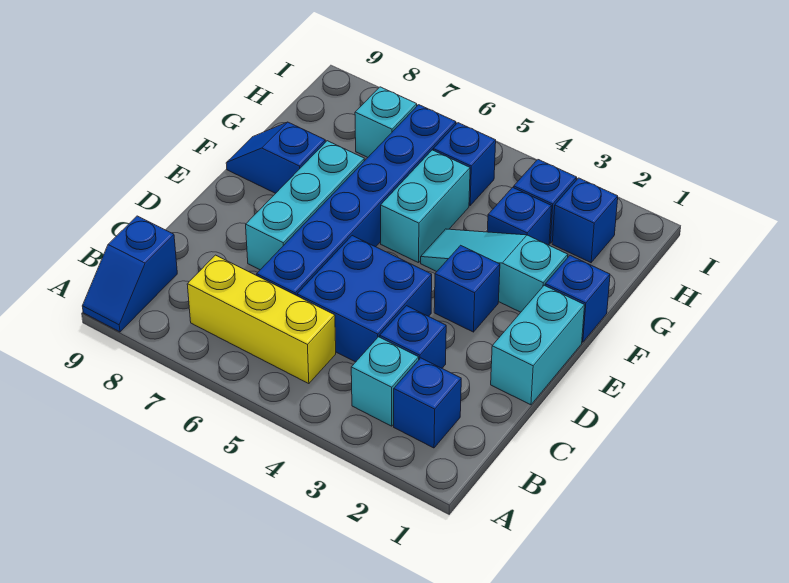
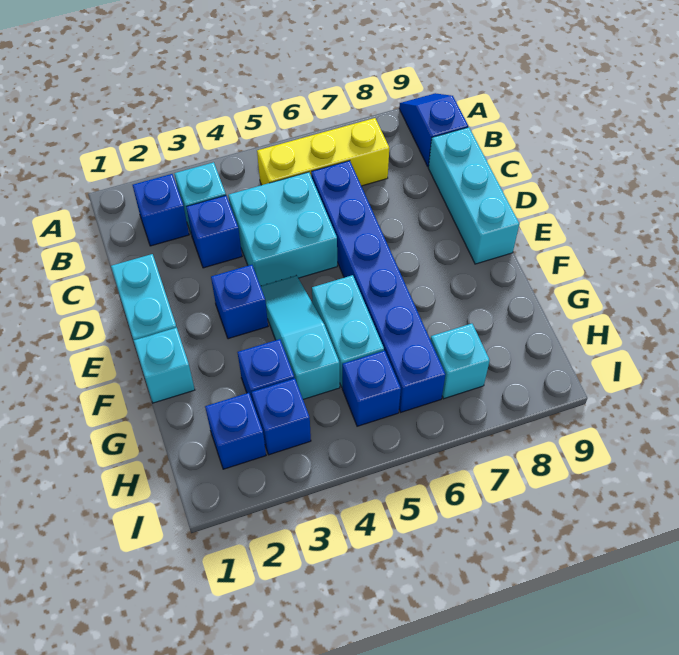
blue 2x2 brick [297,236,432,362] -> cyan 2x2 brick [228,172,337,286]
cyan 1x3 brick [246,141,364,270] -> cyan 1x3 brick moved to [429,127,519,264]
blue 1x1 brick [545,255,610,342] -> cyan 1x1 brick [134,328,195,403]
cyan 1x3 slope [421,229,568,312] -> cyan 1x3 slope turned to [261,275,340,399]
blue 1x2 slope [226,122,325,193] -> none

